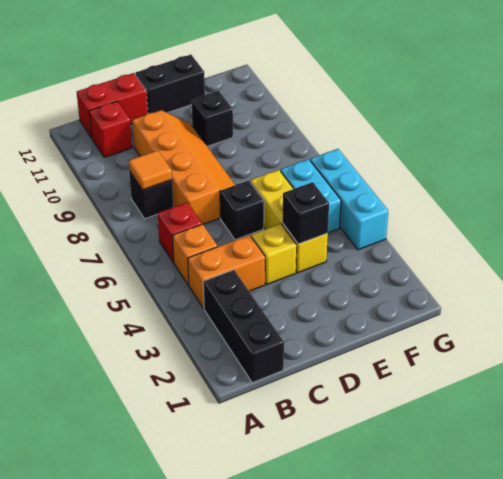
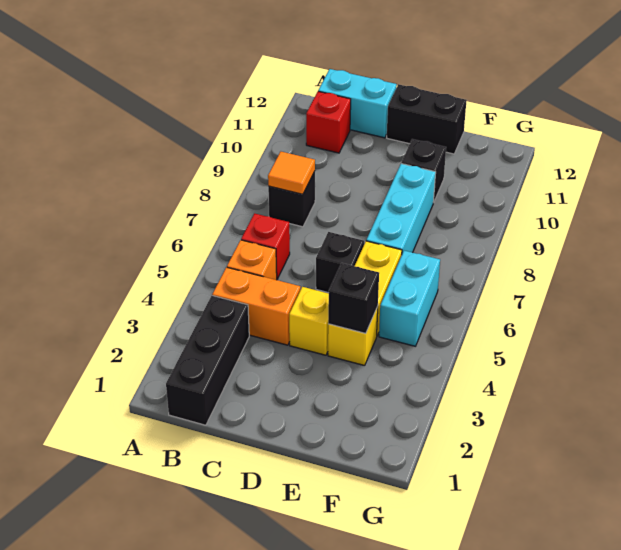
red 1x2 brick [77,73,148,138] -> cyan 1x2 brick [318,69,397,138]
orange 2x4 slope [132,110,235,224] -> none
cyan 1x3 brick [310,149,388,250] -> cyan 1x3 brick moved to [366,164,436,253]

